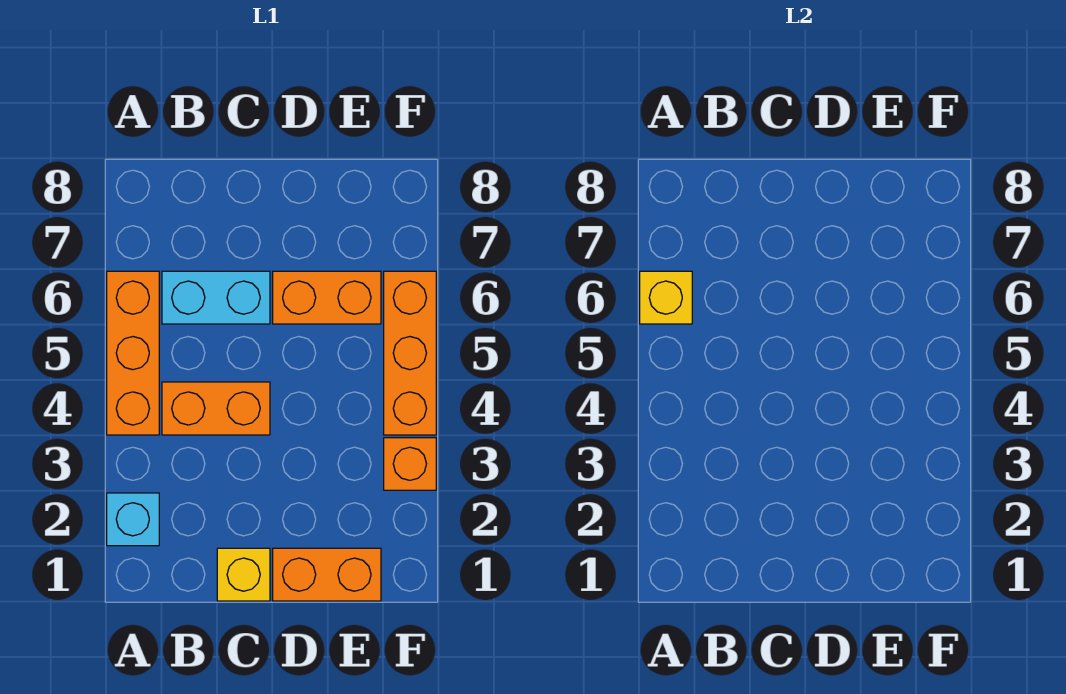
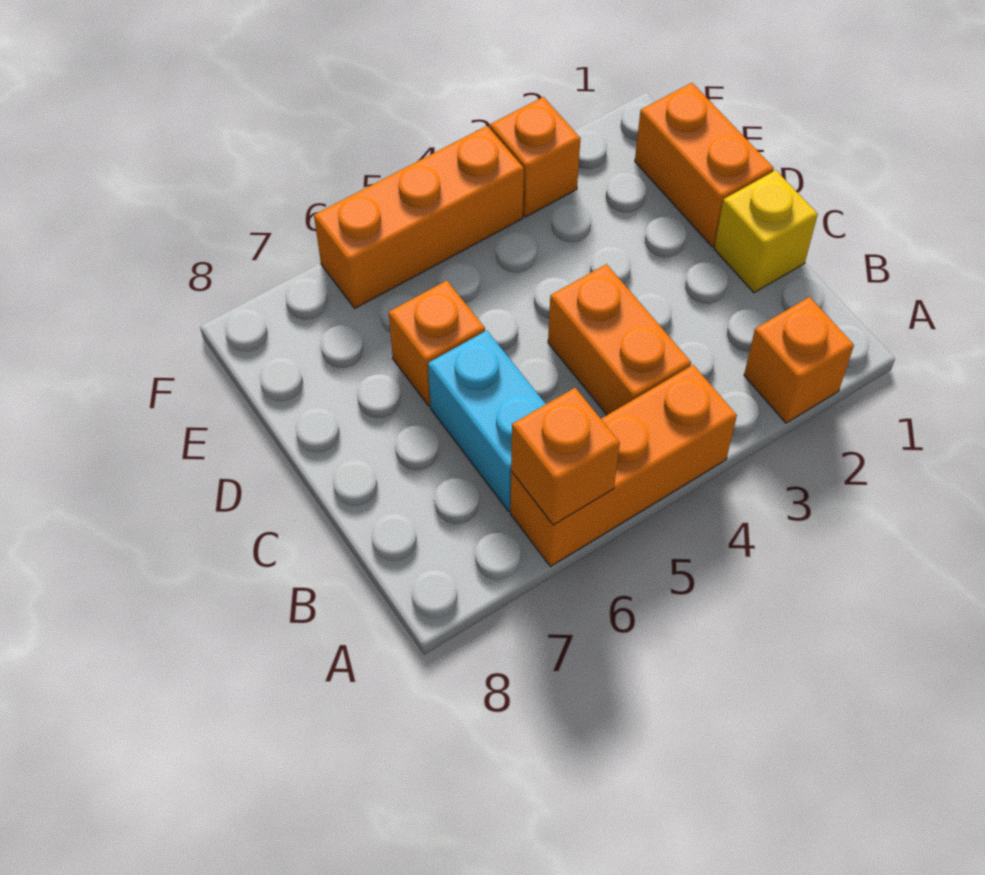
cyan 1x1 brick [107,493,159,546] -> orange 1x1 brick [744,297,854,423]
yellow 1x1 brick [640,271,692,324] -> orange 1x1 brick [511,388,620,525]
orange 1x2 brick [273,271,381,324] -> orange 1x1 brick [389,281,485,406]

